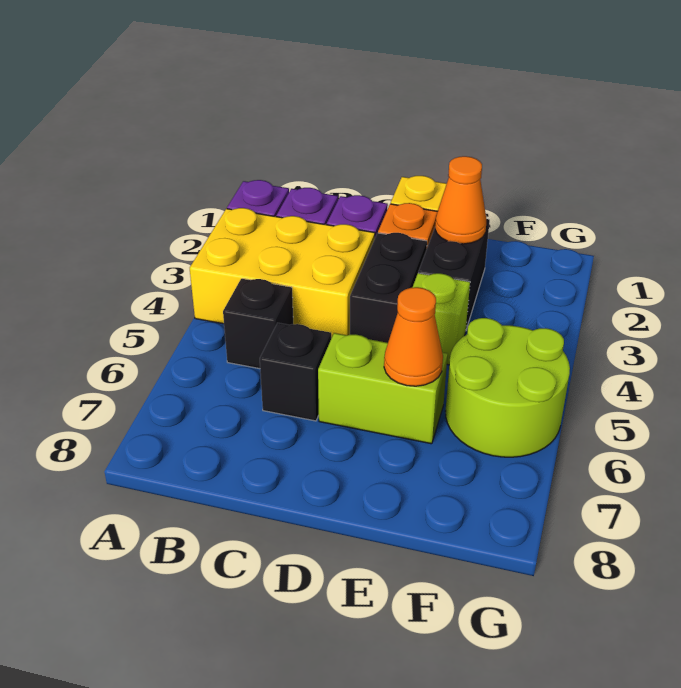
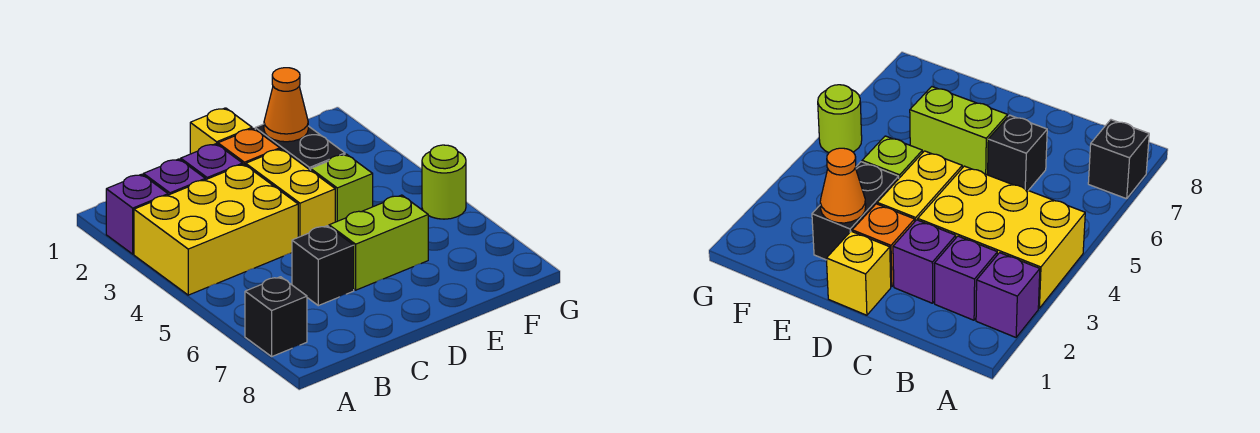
black 1x1 brick [223,279,293,369] -> black 1x1 brick moved to [245,277,307,356]
black 1x2 brick [350,233,427,343] -> yellow 1x2 brick [246,149,335,237]
orange 1x1 cone [384,287,443,386] -> none
lime 2x2 round brick [445,318,570,457] -> lime 1x1 round brick [422,145,466,219]

